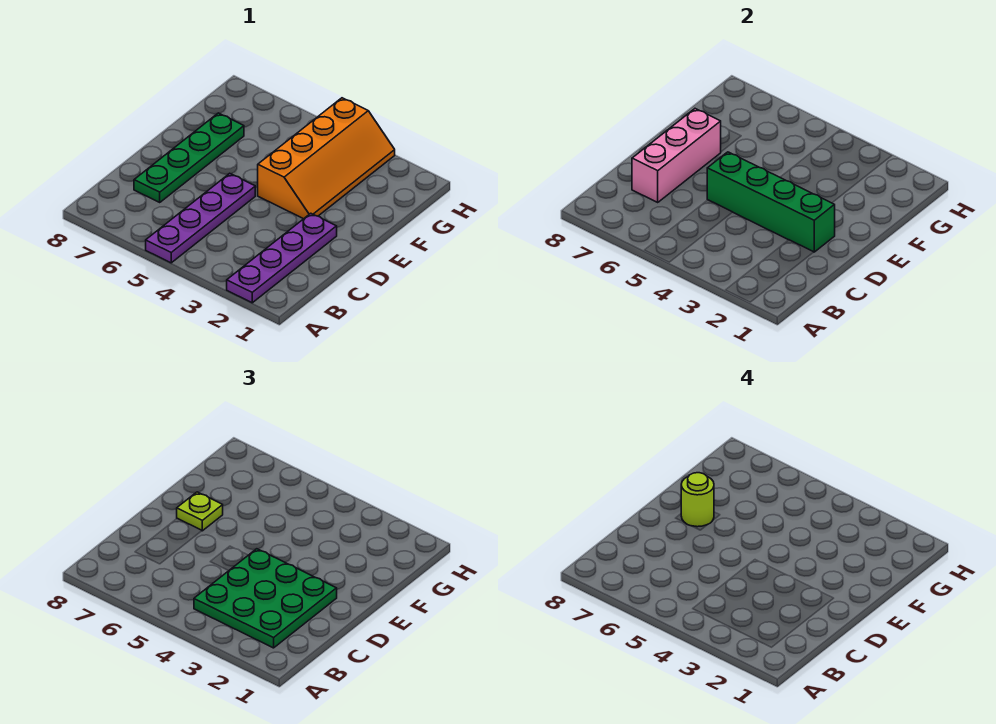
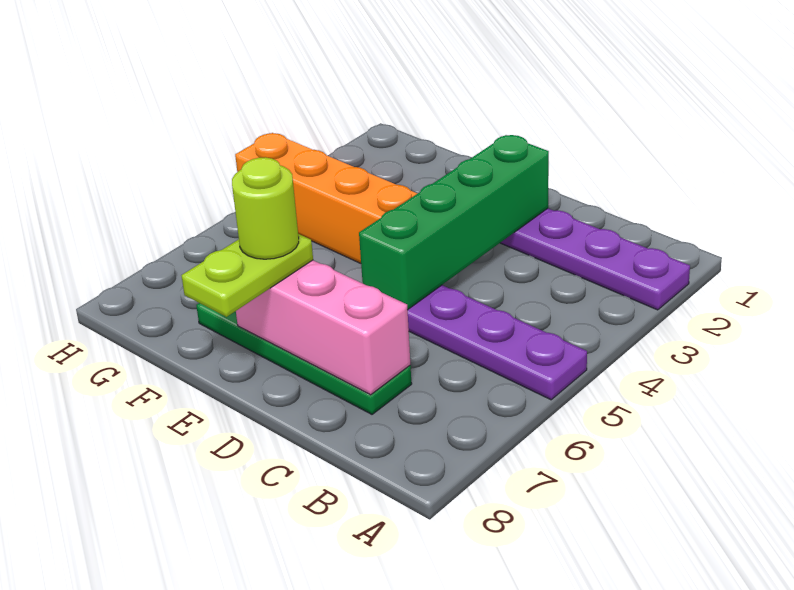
green 3x3 plate [194,549,337,648] -> none
lime 1x1 plate [177,492,223,531] -> lime 1x2 plate [182,234,313,317]

